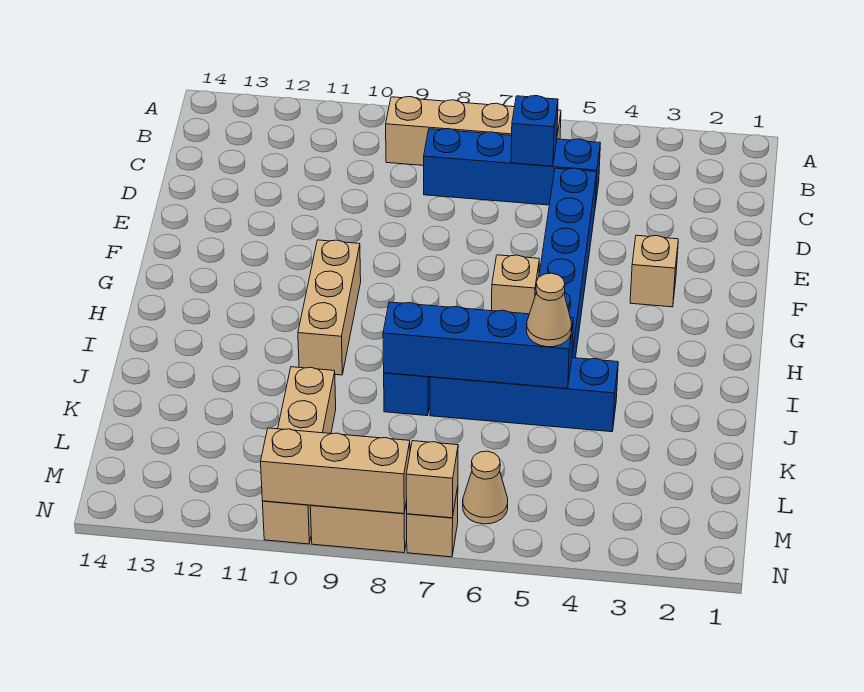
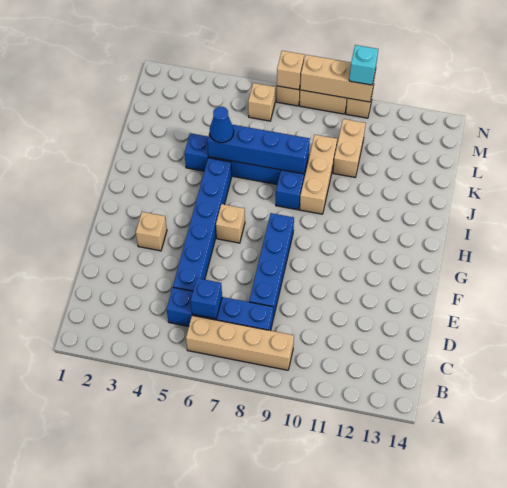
none -> blue 1x4 brick [249,213,294,318]
tan 1x3 brick [298,240,361,375] -> tan 1x3 brick moved to [300,135,337,214]
tan 1x1 cone [527,273,572,347] -> blue 1x1 cone [210,107,234,143]
tan 1x1 cone [463,451,508,524] -> tan 1x1 brick [248,83,275,121]
none -> cyan 1x1 brick [349,45,378,85]

